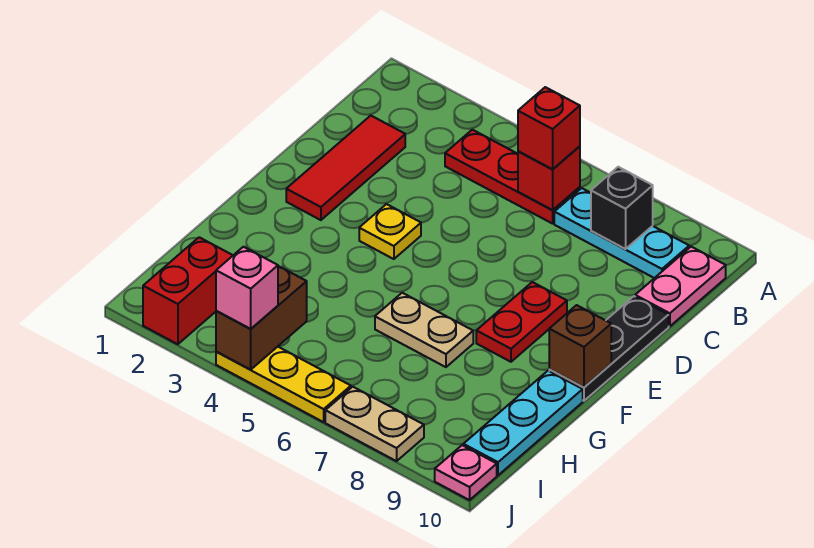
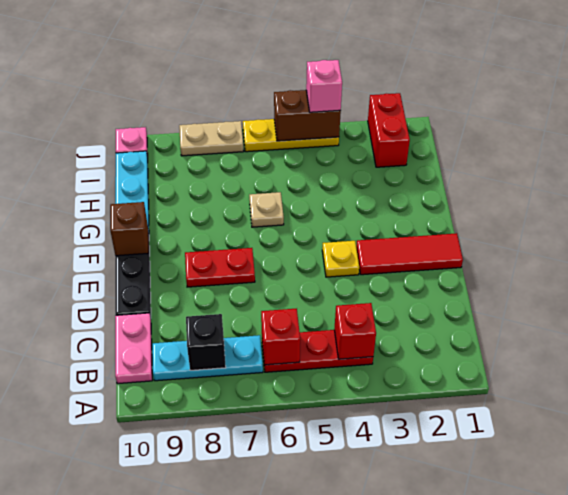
red 1x1 brick [518,87,580,169] -> red 1x1 brick moved to [334,303,376,359]
red 1x3 tile [286,116,405,220] -> red 1x3 tile turned to [356,233,463,275]
red 1x2 plate [476,282,567,362] -> red 1x2 plate turned to [185,248,255,287]
tan 1x2 plate [375,293,473,367] -> tan 1x1 plate [249,192,284,227]
brown 1x2 brick [216,266,307,370] -> brown 1x2 brick turned to [274,90,341,141]

